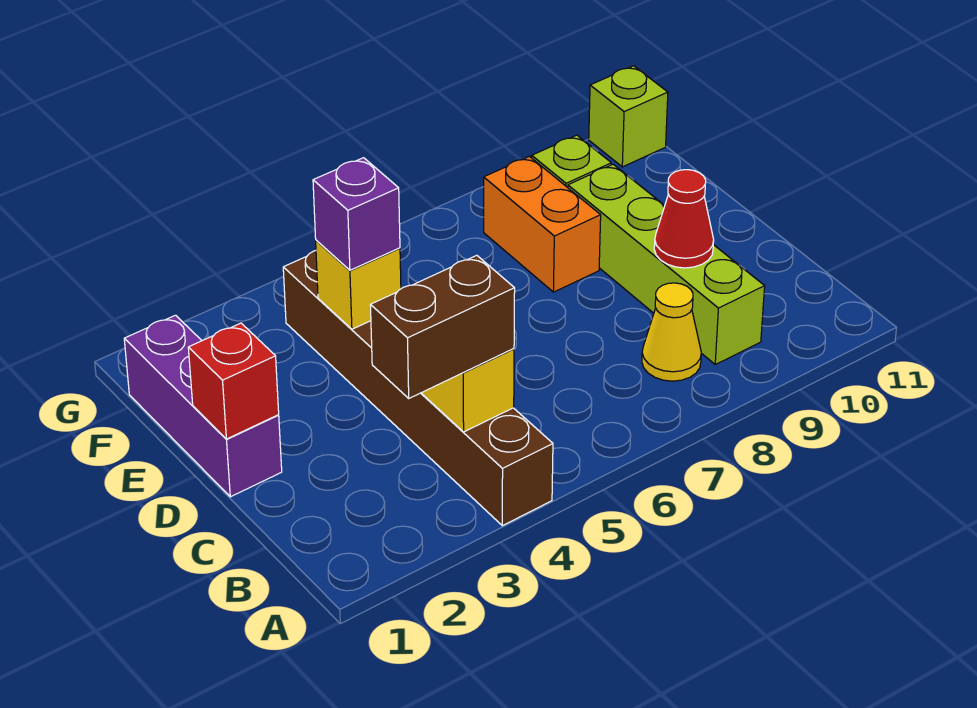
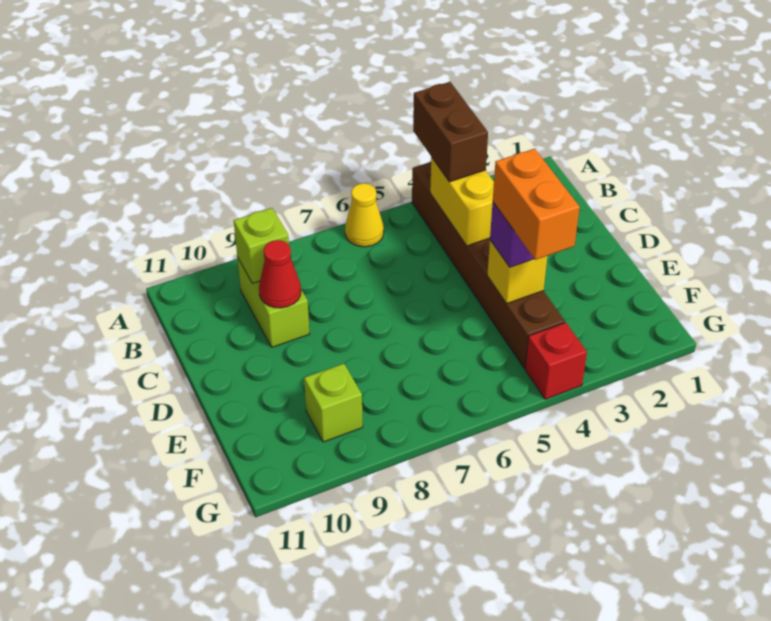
brown 1x2 brick [370,255,515,398] -> brown 1x2 brick turned to [413,82,488,182]
yellow 1x1 cone [642,283,701,381] -> yellow 1x1 cone moved to [345,183,384,247]
lime 1x4 brick [568,164,765,364] -> lime 1x2 brick [237,257,309,347]
purple 1x3 brick [124,315,282,497] -> none
red 1x1 brick [188,323,279,439] -> red 1x1 brick moved to [525,323,587,399]
orange 1x2 brick [484,156,601,292] -> orange 1x2 brick moved to [493,149,580,260]
lime 1x1 brick [589,66,668,167] -> lime 1x1 brick moved to [234,208,289,283]

